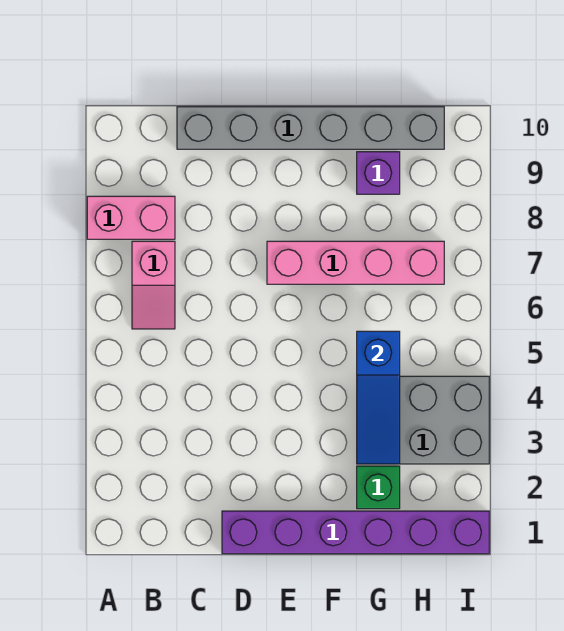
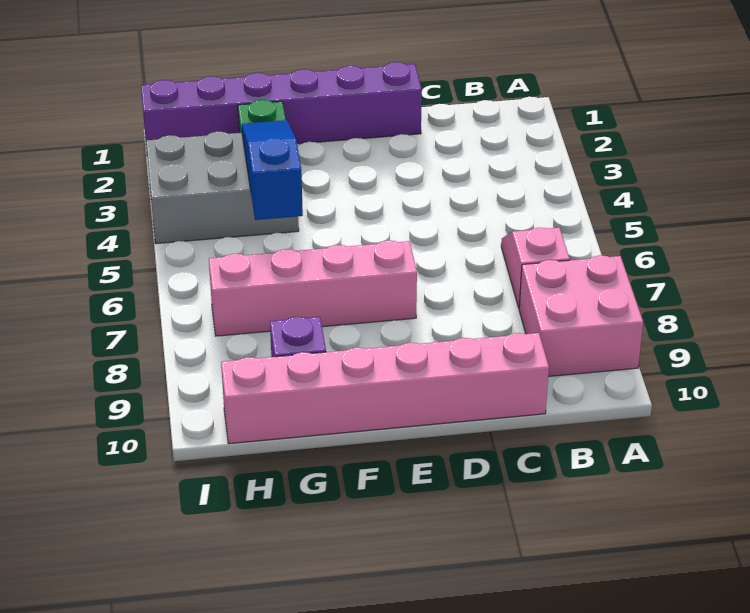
pink 1x2 brick [87,196,175,239] -> pink 2x2 brick [519,255,643,377]
grey 1x6 brick [177,107,444,149] -> pink 1x6 brick [221,333,549,444]

